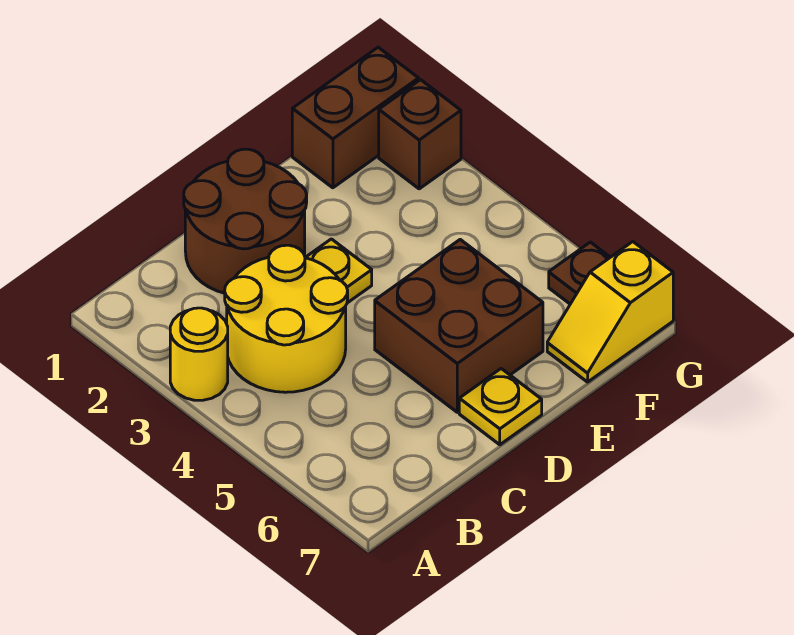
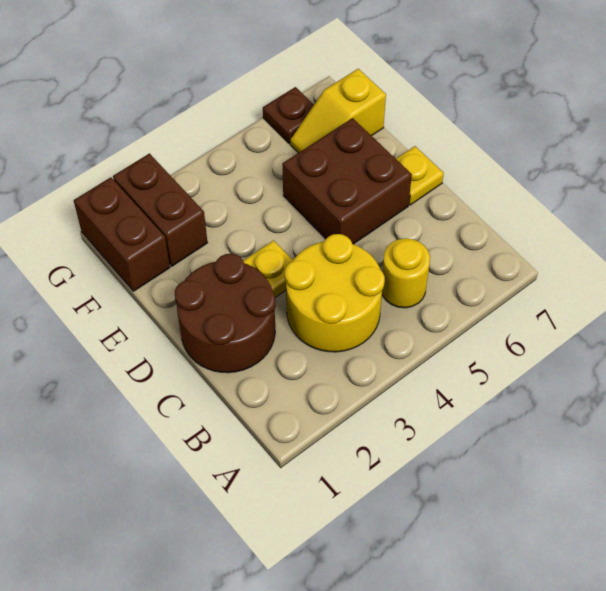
yellow 1x1 round brick [170,308,228,400] -> yellow 1x1 round brick moved to [382,239,430,308]
yellow 1x2 slope [547,242,673,382] -> yellow 1x2 slope turned to [290,69,386,153]
brown 1x1 brick [379,80,461,189] -> brown 1x2 brick [113,154,207,266]

